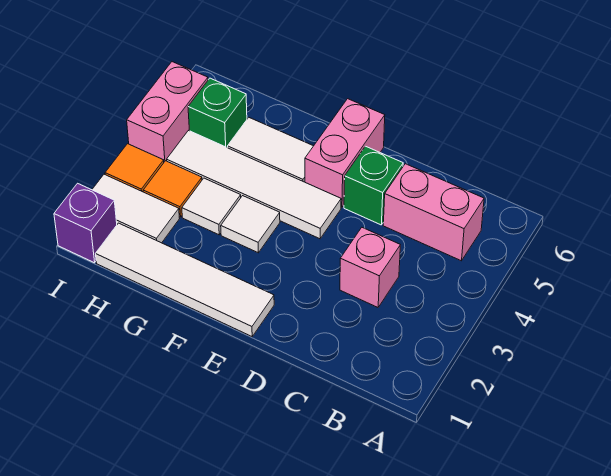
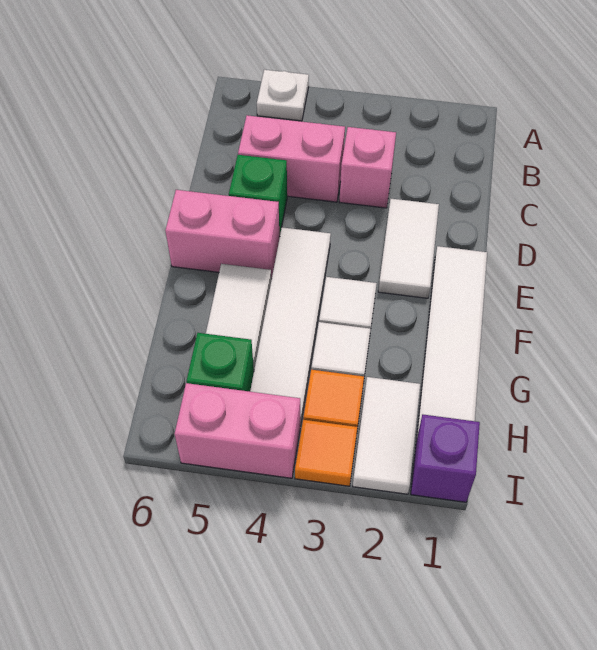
none -> white 1x1 plate [257,70,309,121]
pink 1x2 brick [383,164,484,261] -> pink 1x2 brick turned to [238,115,345,202]
none -> white 1x2 tile [378,199,439,298]

